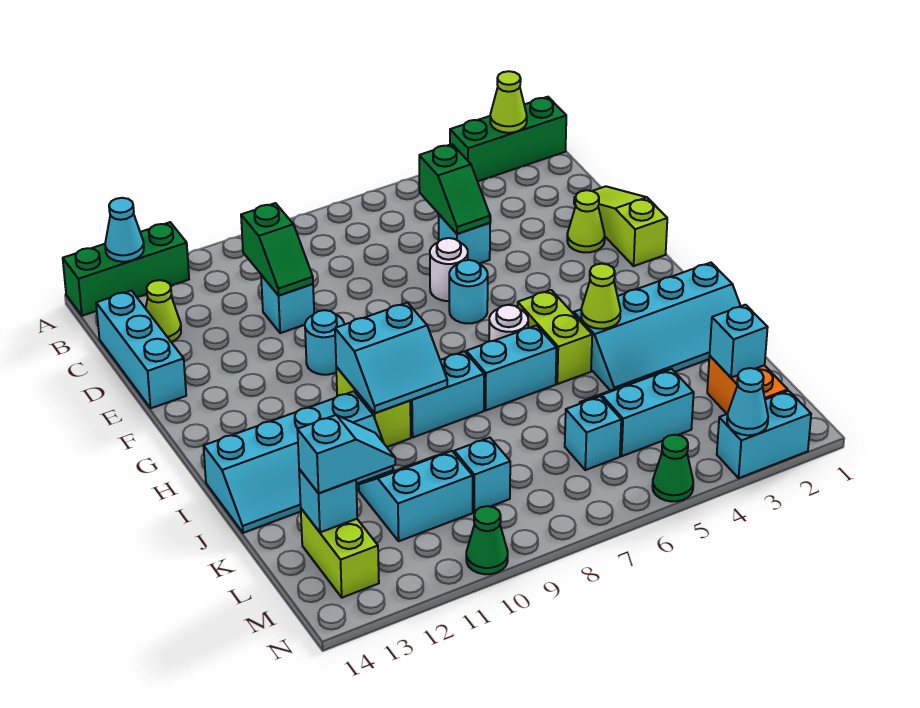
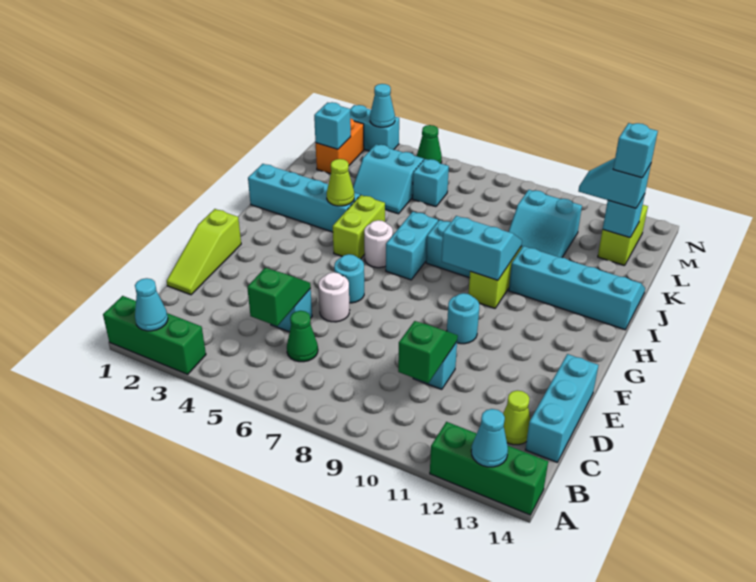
lime 1x1 cone [490,71,527,133] -> cyan 1x1 cone [135,278,168,331]
lime 1x1 cone [567,190,605,252] -> none
cyan 1x2 brick [466,325,557,410] -> cyan 1x2 brick turned to [386,212,438,280]
cyan 1x1 brick [454,438,510,512] -> cyan 1x1 brick moved to [613,123,658,178]
green 1x1 cone [466,506,508,574] -> green 1x1 cone moved to [287,311,318,362]

